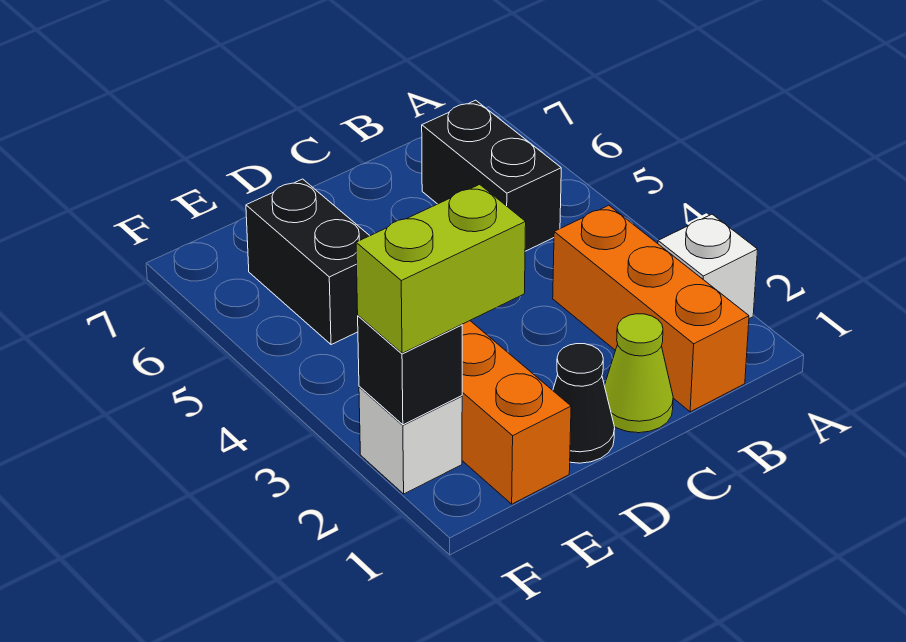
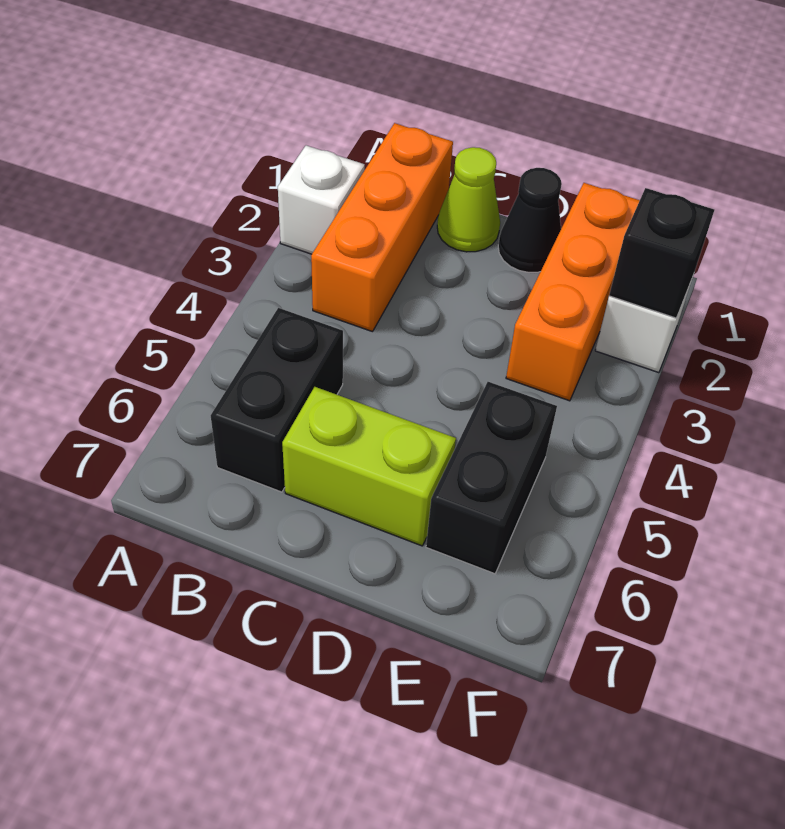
lime 1x2 brick [356,185,526,353] -> lime 1x2 brick moved to [282,387,456,546]

